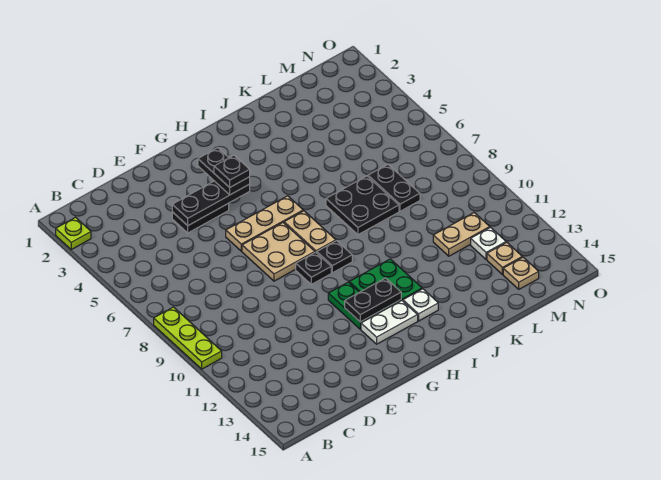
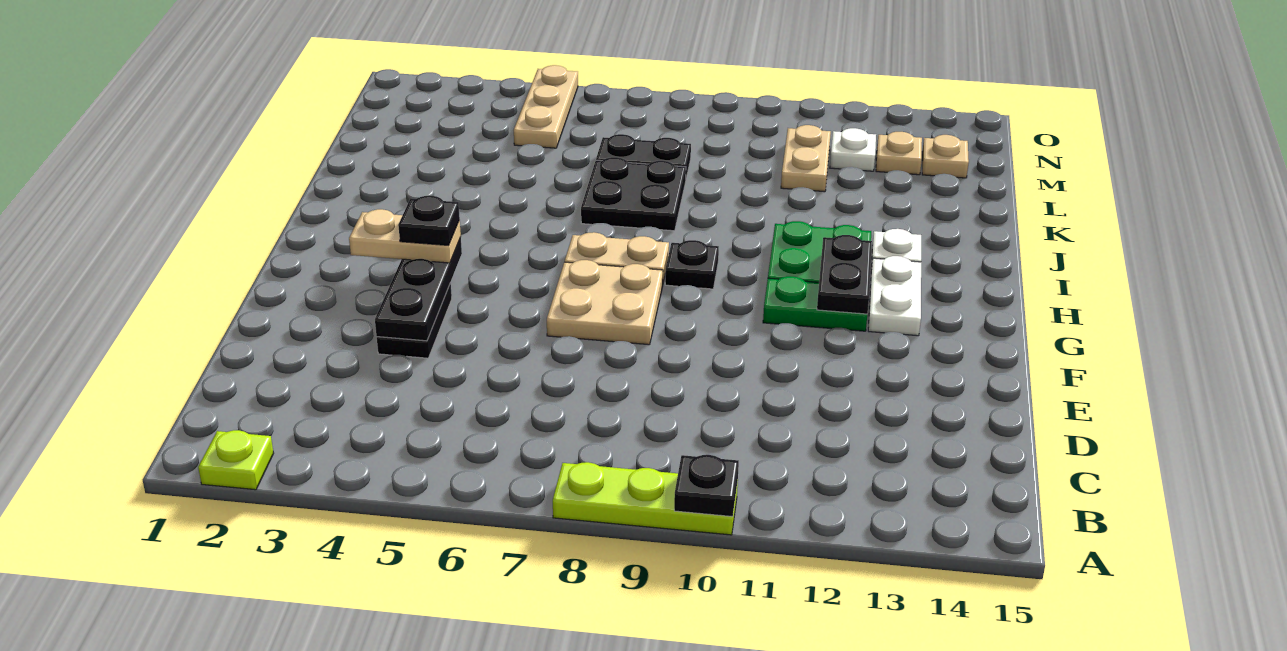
tan 1x3 plate [226,196,303,251] -> tan 1x3 plate moved to [514,65,578,148]
black 1x2 plate [198,148,250,195] -> tan 1x2 plate [349,209,461,263]
black 1x1 plate [296,252,331,284] -> black 1x1 plate moved to [674,455,739,517]

